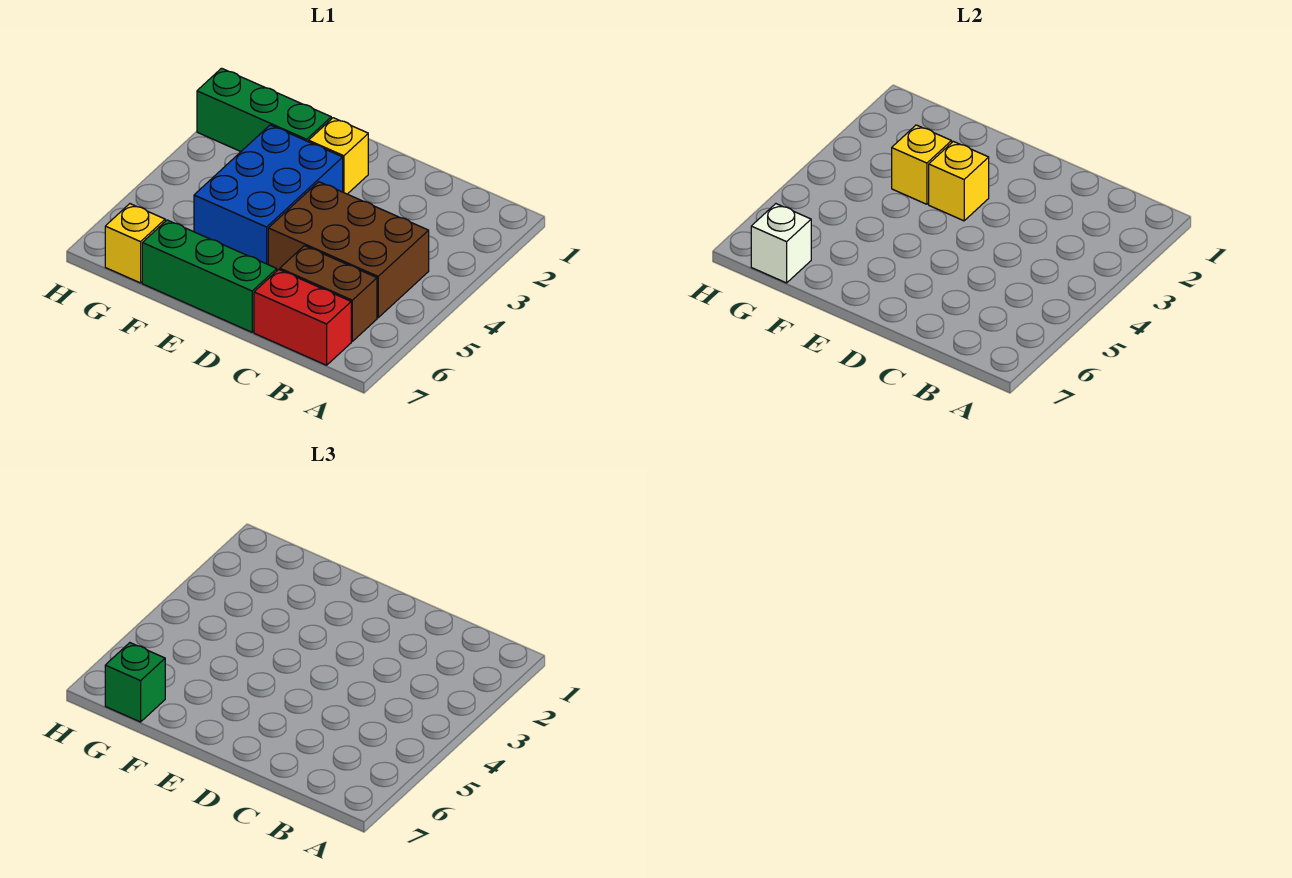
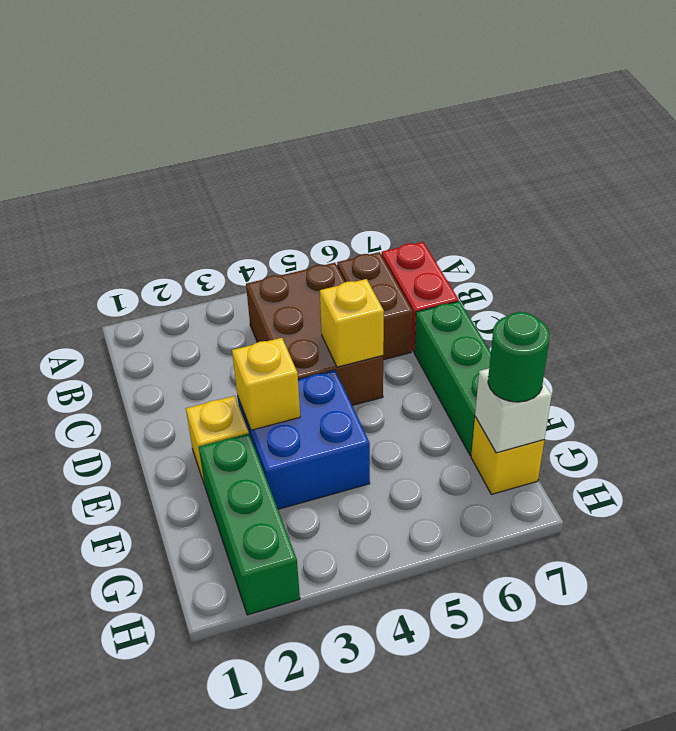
blue 2x3 brick [194,125,343,264] -> blue 2x2 brick [237,370,370,509]
yellow 1x1 brick [892,125,952,204] -> yellow 1x1 brick moved to [320,279,384,367]
green 1x1 brick [105,643,165,722] -> green 1x1 round brick [488,312,550,402]

